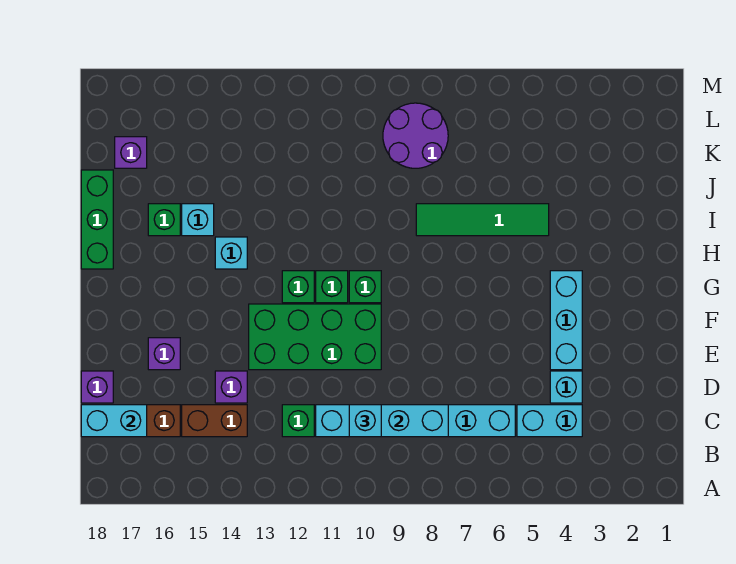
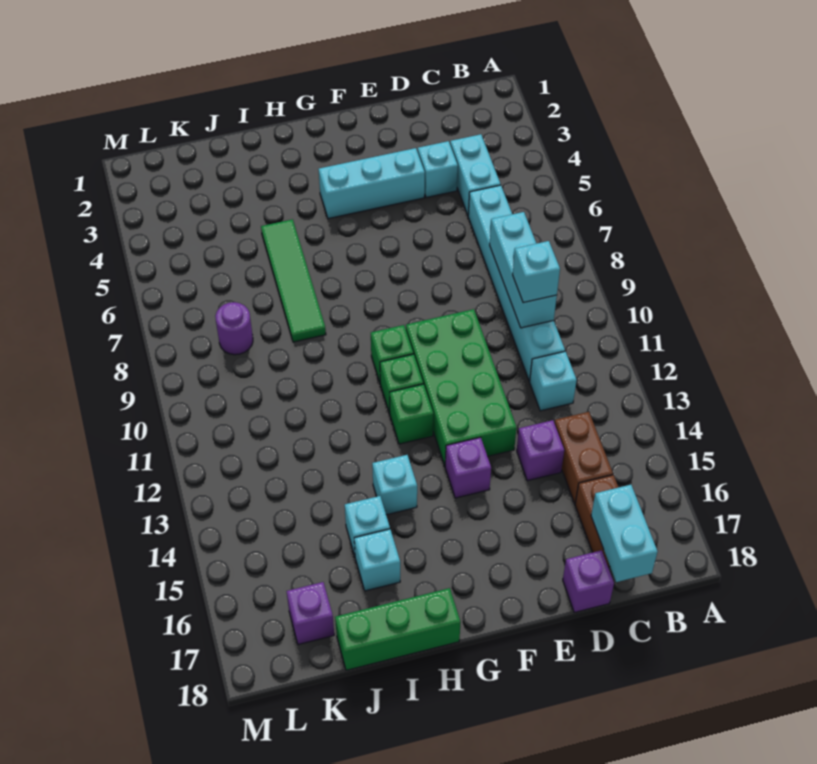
green 1x1 brick [282,405,314,437] -> cyan 1x1 brick [530,351,577,411]
purple 1x1 brick [148,338,180,370] -> purple 1x1 brick moved to [445,437,491,498]
green 1x1 brick [148,204,180,236] -> cyan 1x1 brick [354,529,400,591]
purple 2x2 round brick [383,103,448,168] -> purple 1x1 round brick [215,302,253,355]

